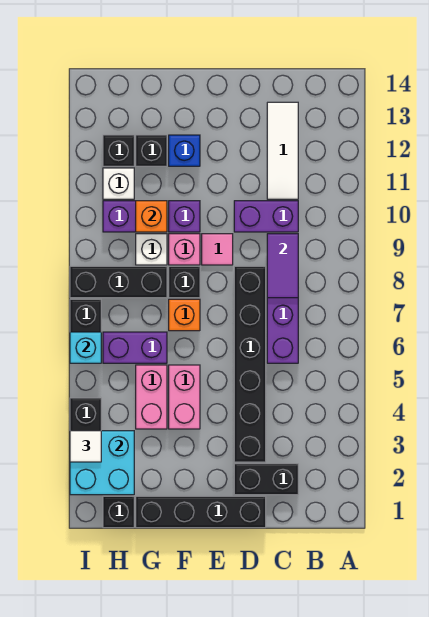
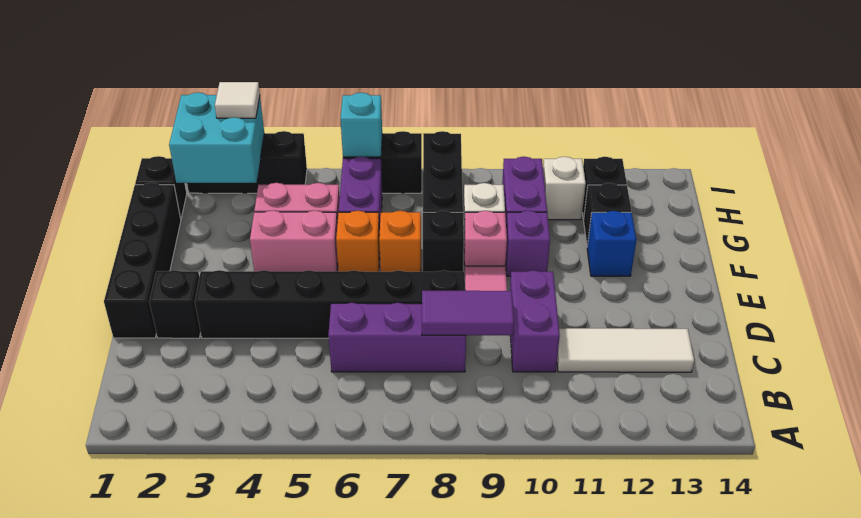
black 1x2 brick [234,464,298,495] -> black 1x1 brick [149,270,201,338]
orange 1x1 brick [136,201,167,232] -> orange 1x1 brick moved to [336,211,380,272]

